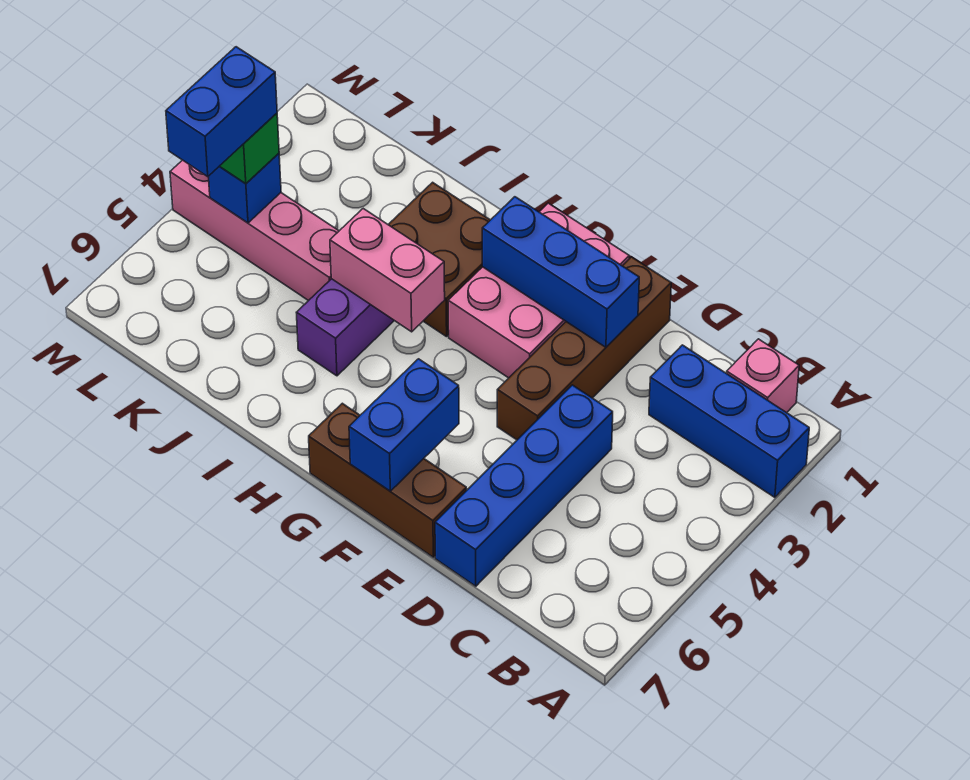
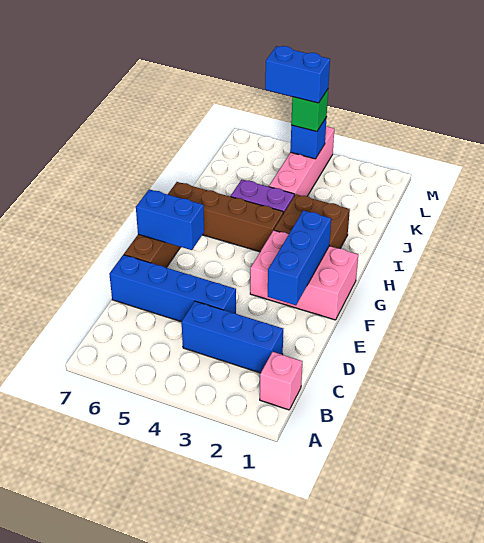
blue 1x3 brick [649,345,809,497] -> blue 1x3 brick turned to [182,301,283,373]
brown 1x4 brick [497,257,671,440] -> brown 1x4 brick moved to [168,182,283,252]
pink 1x2 brick [330,209,445,332] -> none

